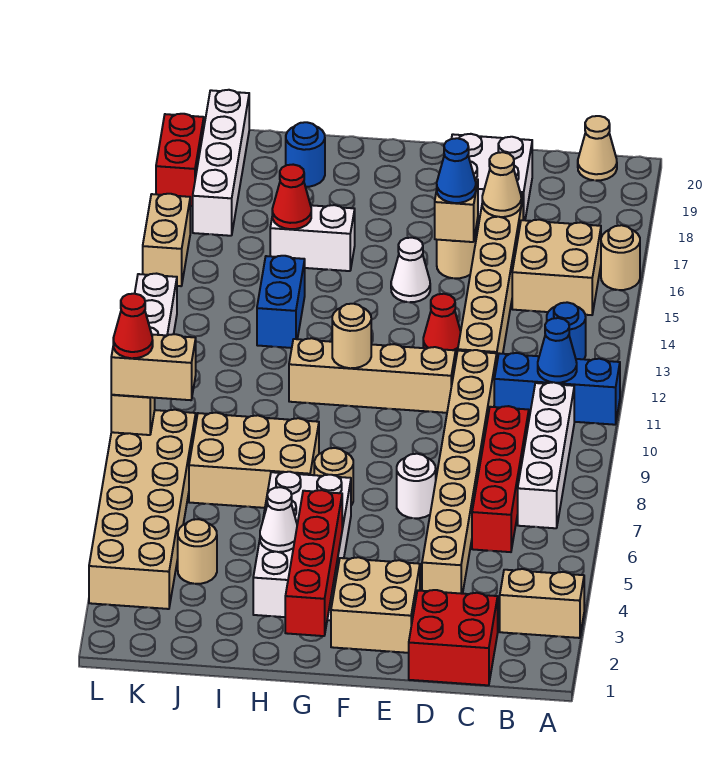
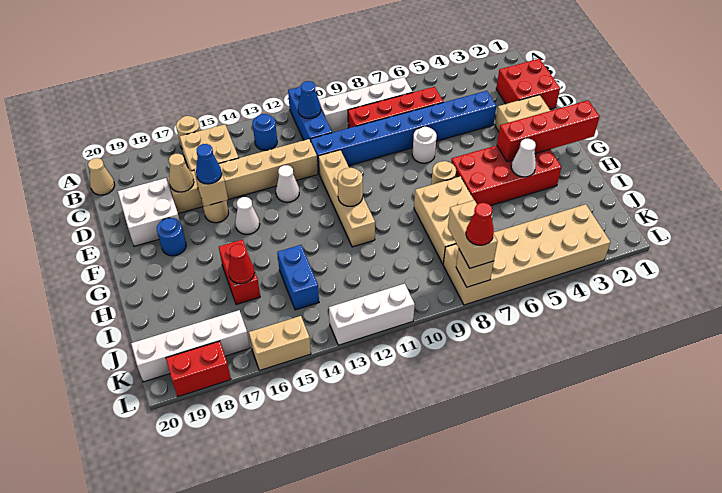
tan 1x2 brick [500,569,584,638] -> none
tan 1x8 brick [422,350,497,594] -> blue 1x8 brick [310,91,496,173]
red 1x1 cone [423,294,461,355] -> white 1x1 cone [276,165,299,202]
white 2x4 brick [253,472,351,620] -> red 2x4 brick [451,146,562,206]
white 1x2 brick [270,205,355,271] -> red 1x2 brick [219,240,260,305]
blue 1x2 brick [257,256,305,348] -> blue 1x2 brick turned to [277,245,319,310]
blue 1x1 round brick [286,122,325,187] -> blue 1x1 round brick moved to [157,218,186,256]
tan 1x1 round brick [178,519,217,584] -> none

